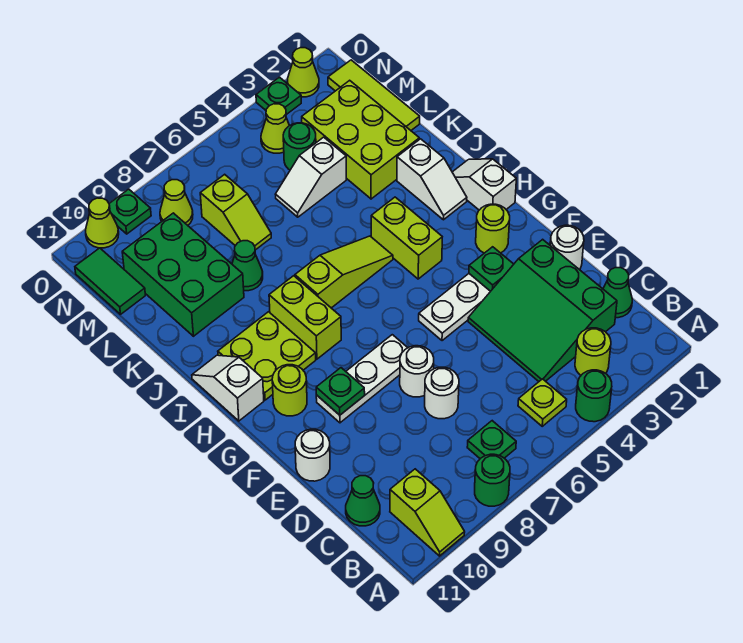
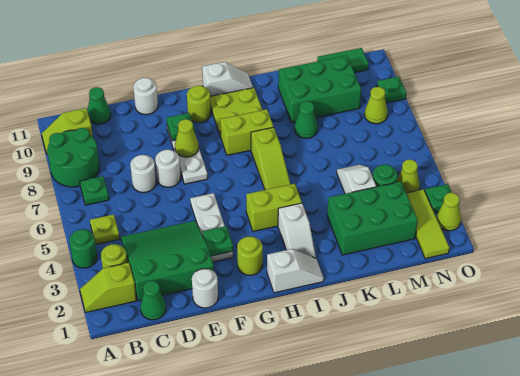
green 1x1 round brick [475,454,510,506] -> green 2x2 round brick [47,128,99,187]
white 1x2 slope [397,139,467,220] -> white 1x2 slope turned to [278,203,316,258]
lime 2x3 brick [302,80,419,199] -> green 2x3 brick [327,182,418,255]
lime 1x3 tile [328,60,420,130] -> lime 1x3 tile turned to [406,189,449,259]
lime 1x2 slope [200,174,271,250] -> lime 1x2 slope moved to [80,263,137,313]
lime 1x1 cone [86,198,119,248] -> lime 1x1 cone moved to [175,119,199,157]

